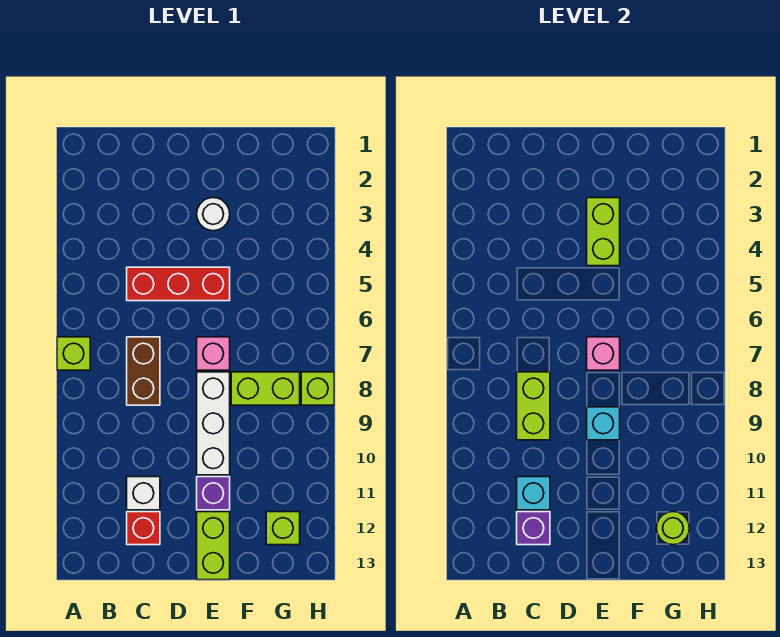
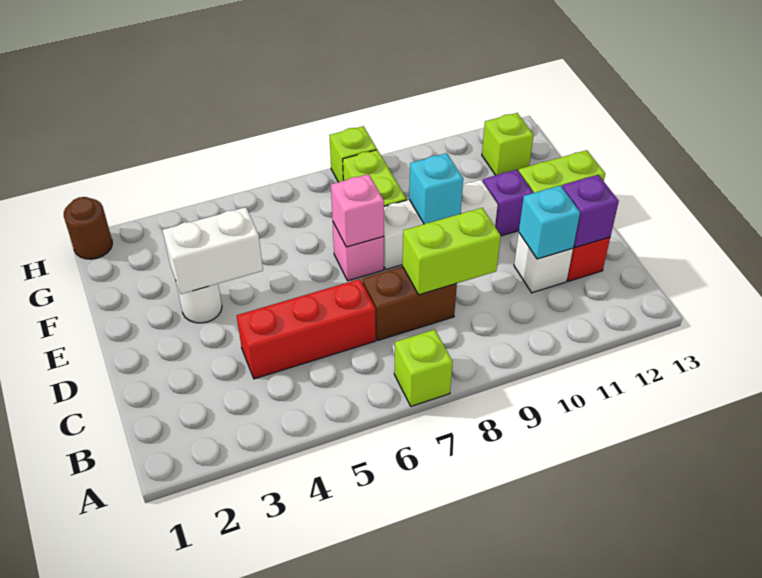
red 1x3 brick [127,267,230,301] -> red 1x3 brick turned to [236,279,376,379]
lime 1x2 brick [587,198,620,266] -> white 1x2 brick [163,207,263,294]
lime 1x1 round brick [656,512,690,545] -> none
none -> brown 1x1 round brick [64,197,112,259]

